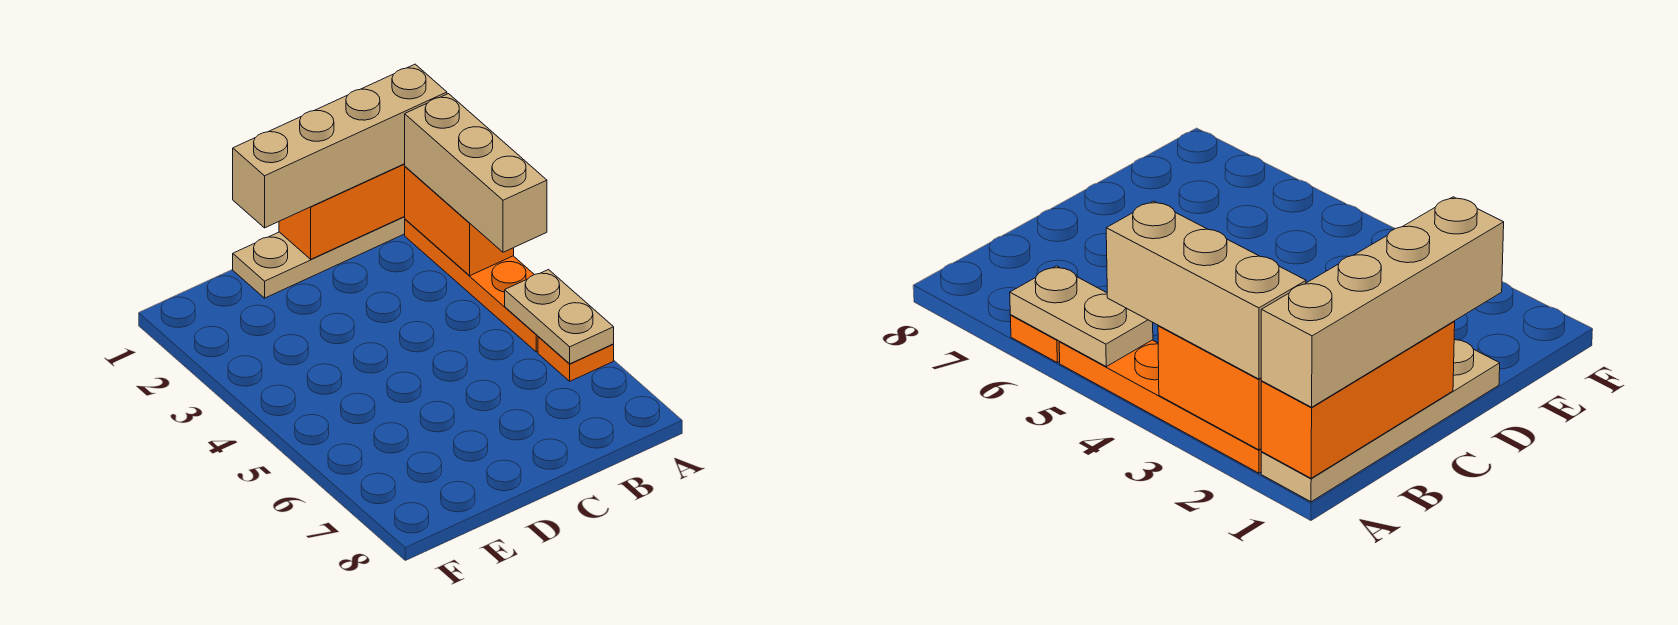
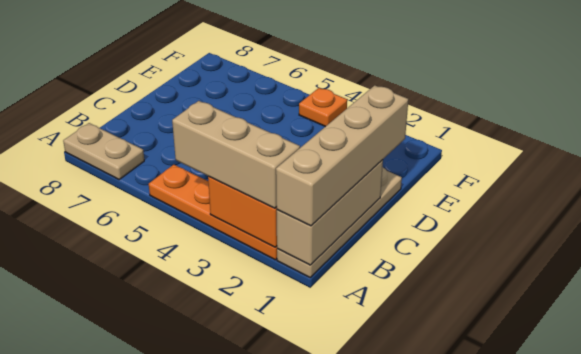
orange 1x3 brick [279,164,405,259] -> tan 1x3 brick [277,160,383,265]
tan 1x2 plate [505,270,614,364] -> tan 1x2 plate moved to [63,123,144,179]
orange 1x1 plate [538,337,614,381] -> orange 1x1 plate moved to [299,88,347,127]

